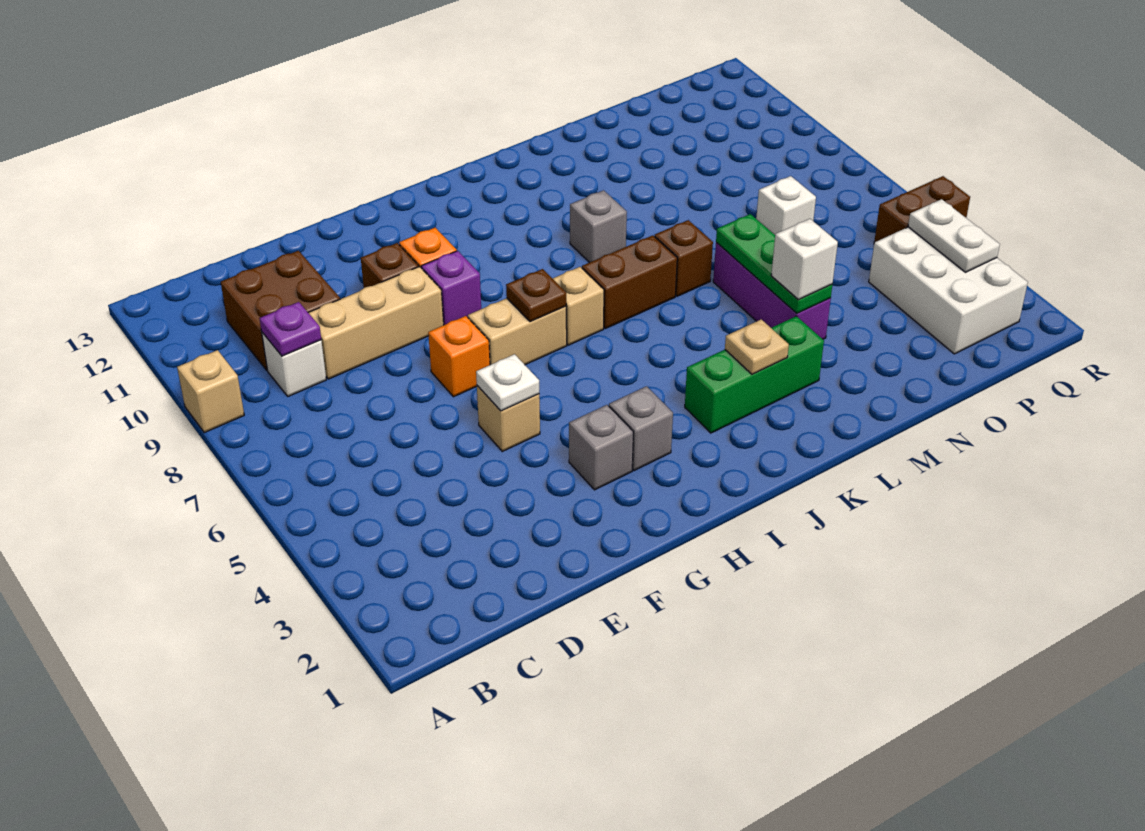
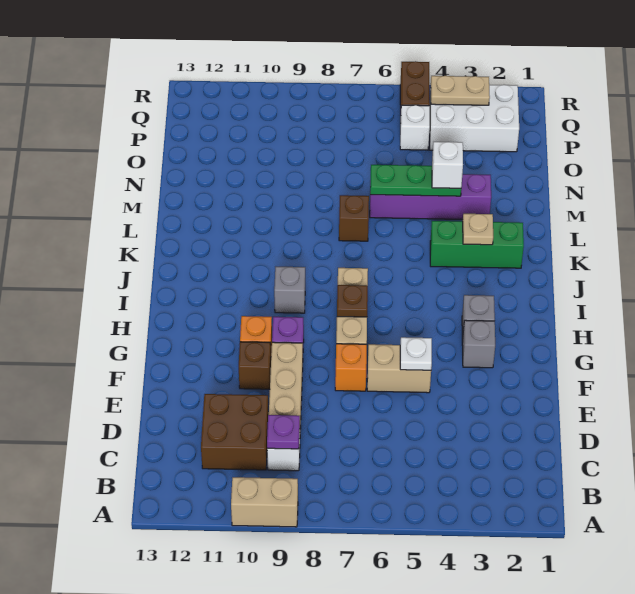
tan 1x1 brick [177,350,244,433] -> tan 1x2 brick [231,477,298,527]
tan 1x1 brick [477,386,540,451] -> tan 1x2 brick [367,344,431,393]
green 1x3 brick [685,316,824,433] -> green 1x3 brick turned to [430,221,524,268]
brown 1x2 brick [582,235,677,329] -> none
grey 1x1 brick [570,190,627,263] -> grey 1x1 brick moved to [274,267,305,313]
purple 1x3 brick [713,243,831,339] -> purple 1x4 brick [370,174,491,220]
white 1x1 brick [756,176,816,235] -> white 1x1 brick moved to [400,105,430,150]
white 1x2 plate [908,199,1000,272] -> tan 1x2 plate [431,76,490,105]

